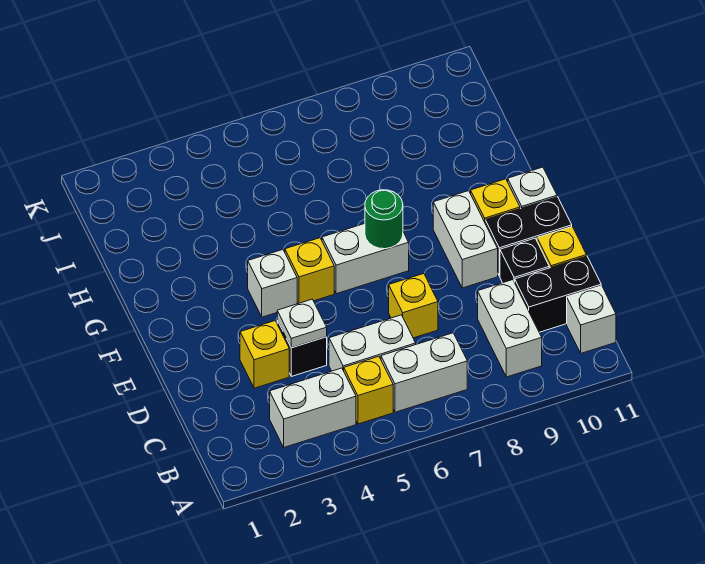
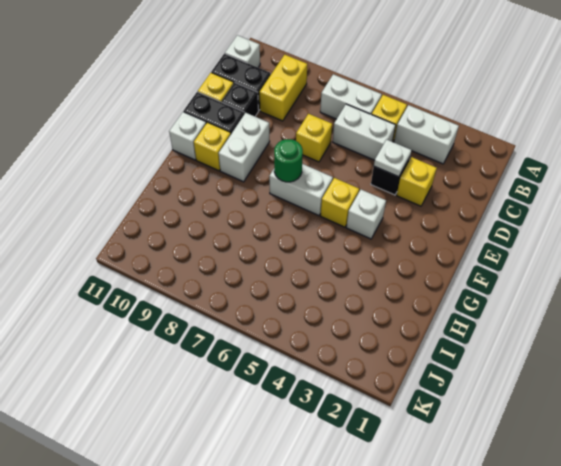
white 1x2 brick [478,280,542,377] -> yellow 1x2 brick [260,55,307,121]

